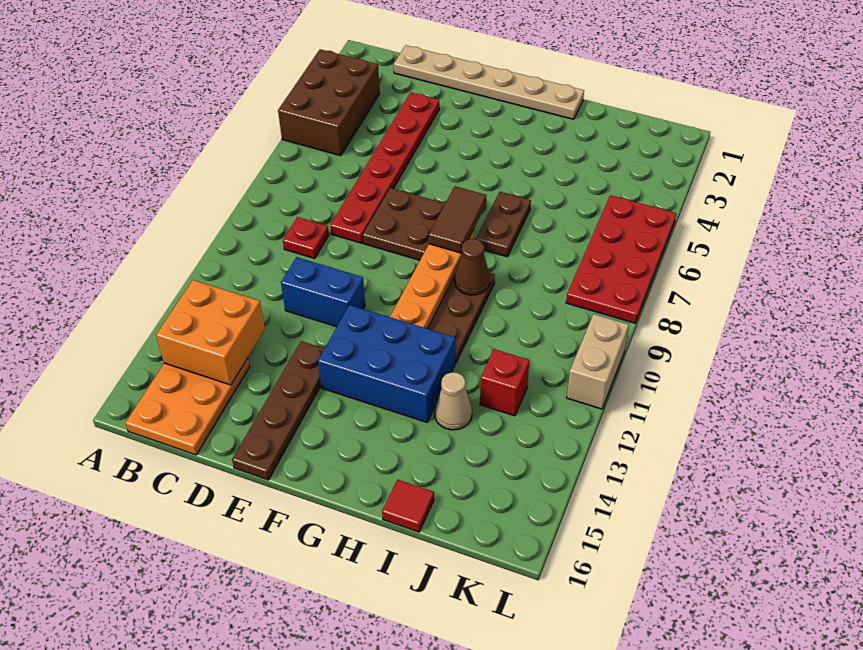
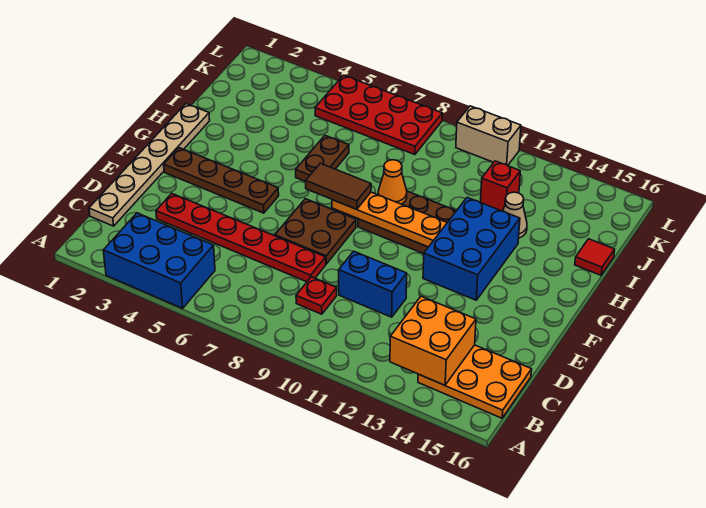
brown 2x3 brick [278,49,380,156] -> blue 2x3 brick [103,213,215,308]
blue 1x2 brick [281,257,365,327] -> blue 1x2 brick turned to [339,251,407,317]
brown 1x4 plate [232,341,325,480] -> brown 1x4 plate moved to [164,148,279,213]
brown 1x2 plate [476,192,531,257] -> brown 1x2 plate turned to [296,136,349,182]
brown 1x1 cone [455,239,490,295] -> orange 1x1 cone [378,160,407,204]

